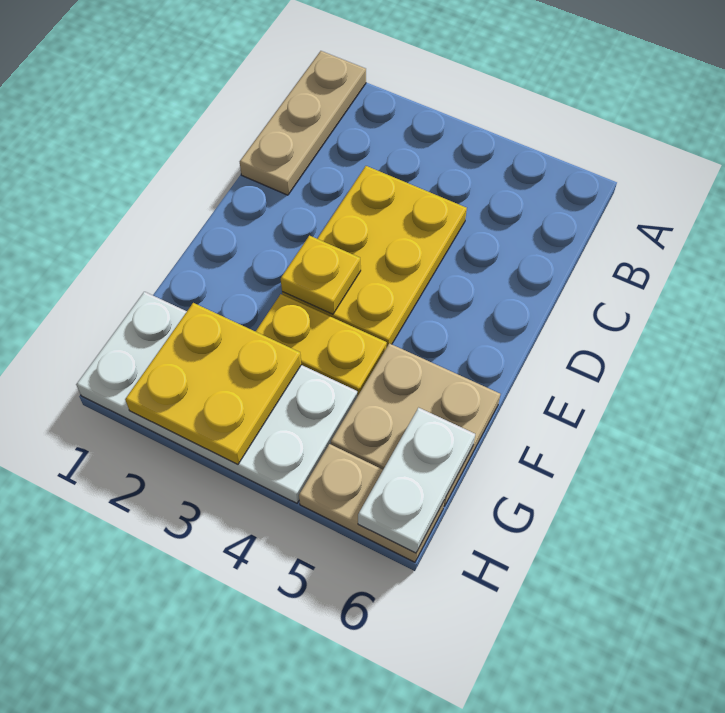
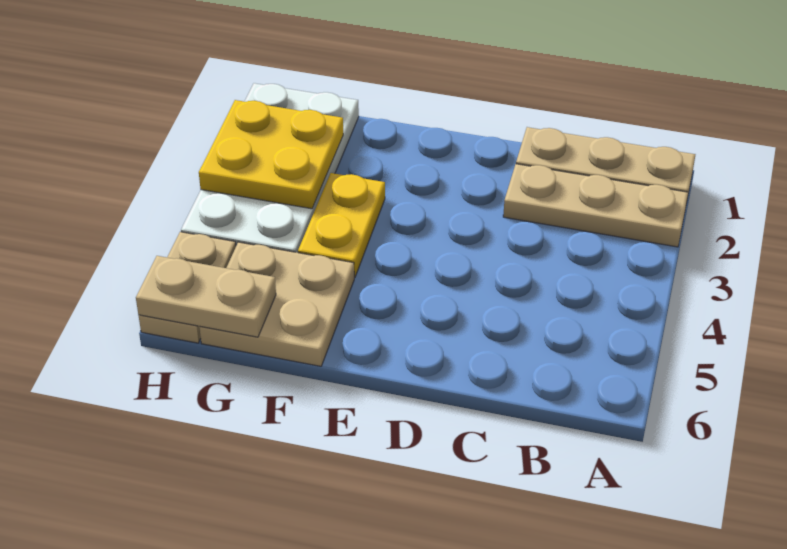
none -> tan 1x3 plate [503,164,688,247]
yellow 2x3 plate [282,166,467,348] -> none
yellow 1x1 plate [281,236,361,314] -> none
white 1x2 plate [358,408,475,553] -> tan 1x2 plate [136,256,276,337]

